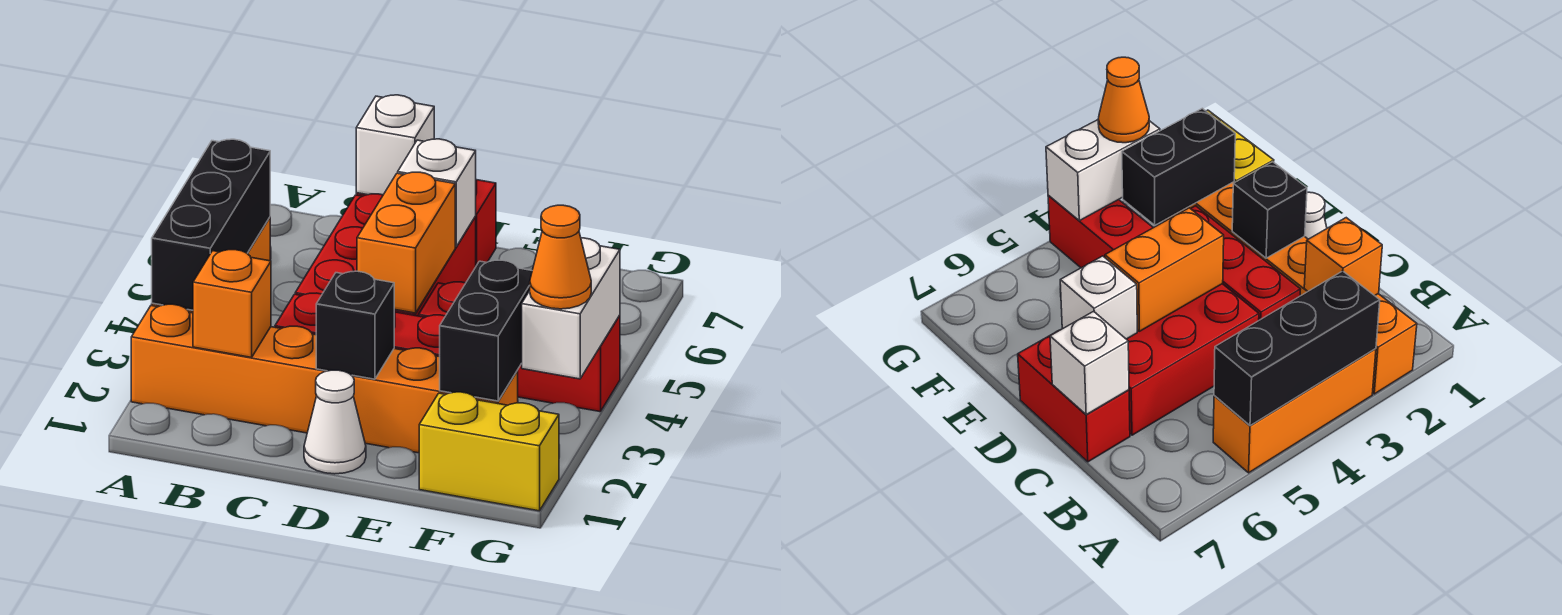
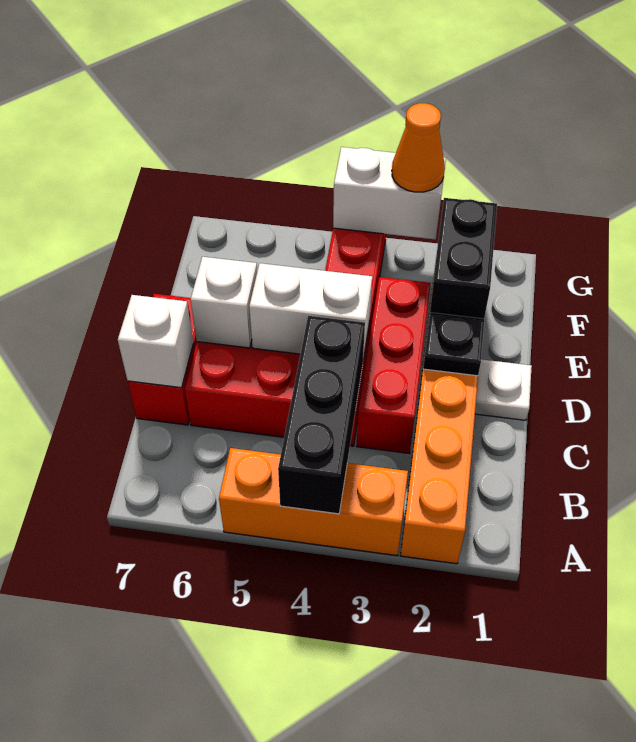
black 1x3 brick [152,139,270,310] -> black 1x3 brick turned to [278,316,365,514]
orange 1x1 brick [193,250,271,357] -> none
white 1x1 cone [304,370,366,474] -> white 1x1 plate [475,359,532,420]
black 1x1 brick [316,271,394,379] -> black 1x1 plate [423,312,484,376]
orange 1x2 brick [357,172,455,313] -> white 1x2 brick [249,263,372,359]
yellow 1x2 brick [419,392,559,511] -> none
black 1x2 brick [440,260,532,401] -> black 1x2 brick turned to [430,198,497,319]

